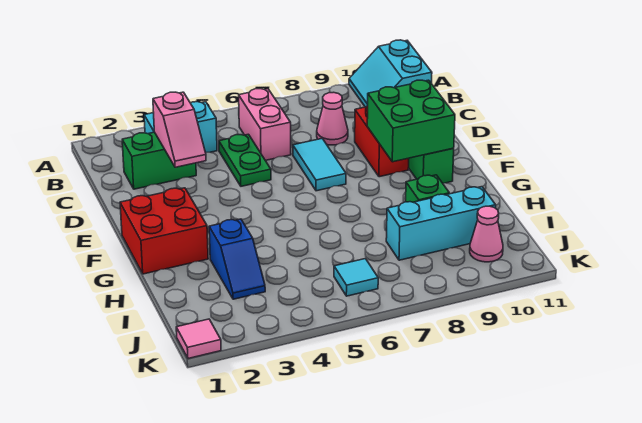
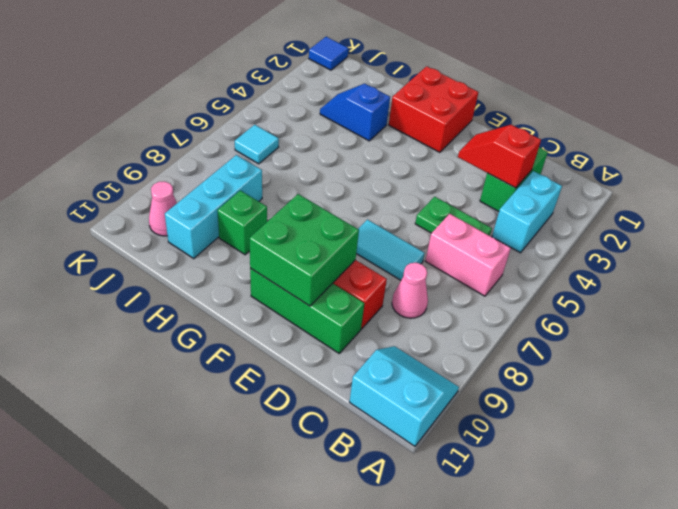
pink 1x2 slope [153,92,206,167] -> red 1x2 slope [458,125,541,188]
pink 1x1 tile [176,319,221,359] -> blue 1x1 tile [309,37,348,70]

